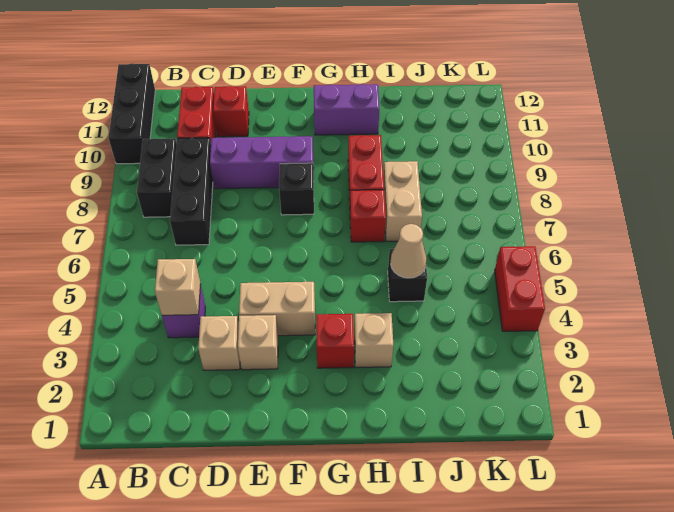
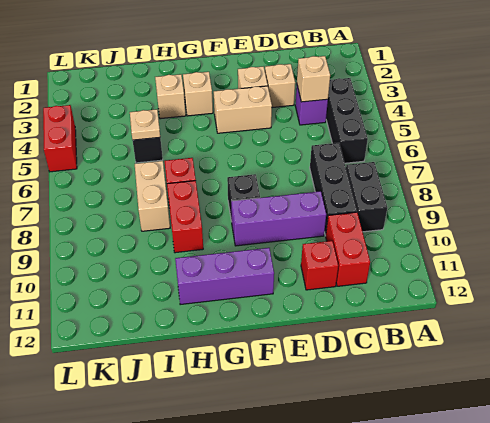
black 1x3 brick [109,63,155,164] -> black 1x3 brick moved to [326,78,368,163]
red 1x1 brick [316,314,354,368] -> tan 1x1 brick [183,72,213,116]
purple 1x2 brick [314,84,379,135] -> purple 1x3 brick [175,248,274,305]
tan 1x1 cone [391,224,427,278] -> tan 1x1 plate [130,109,160,140]

